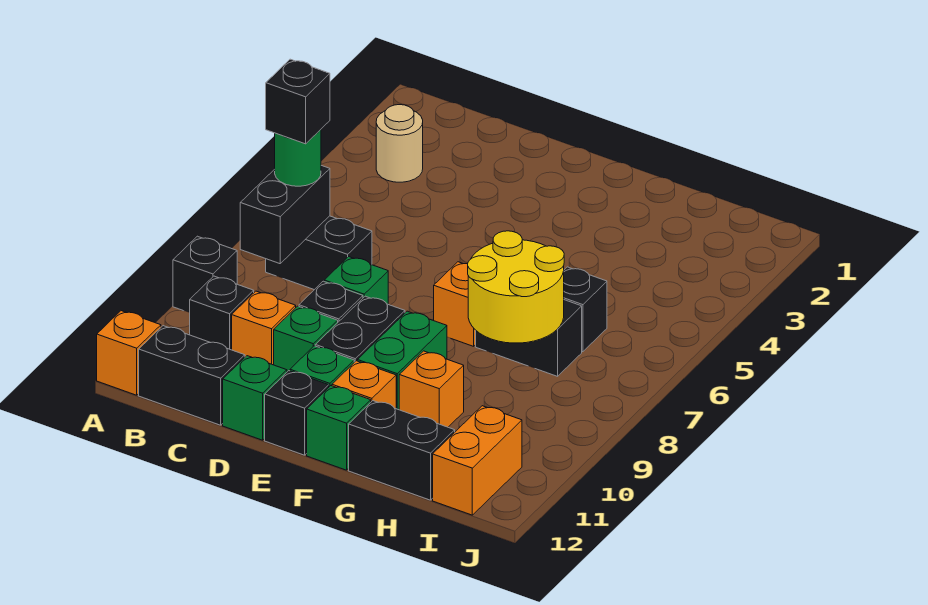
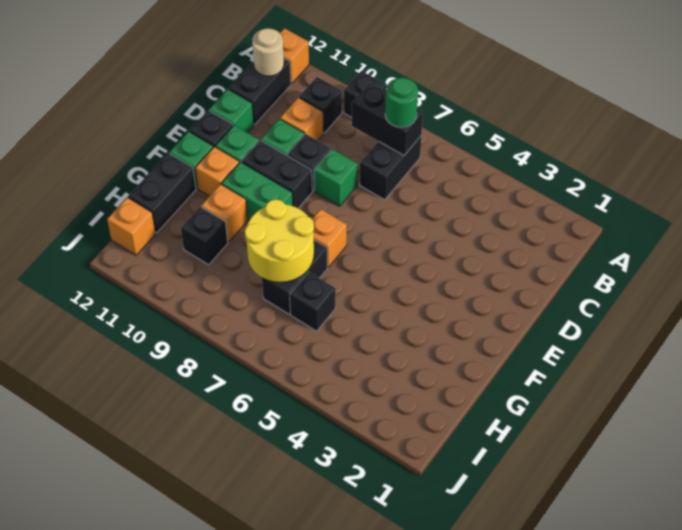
tan 1x1 round brick [376,105,423,182] -> tan 1x1 round brick moved to [252,28,284,76]
black 1x1 brick [266,59,330,144] -> black 1x1 brick moved to [181,207,228,265]
orange 1x2 brick [433,406,522,515] -> orange 1x1 brick [107,197,156,255]

